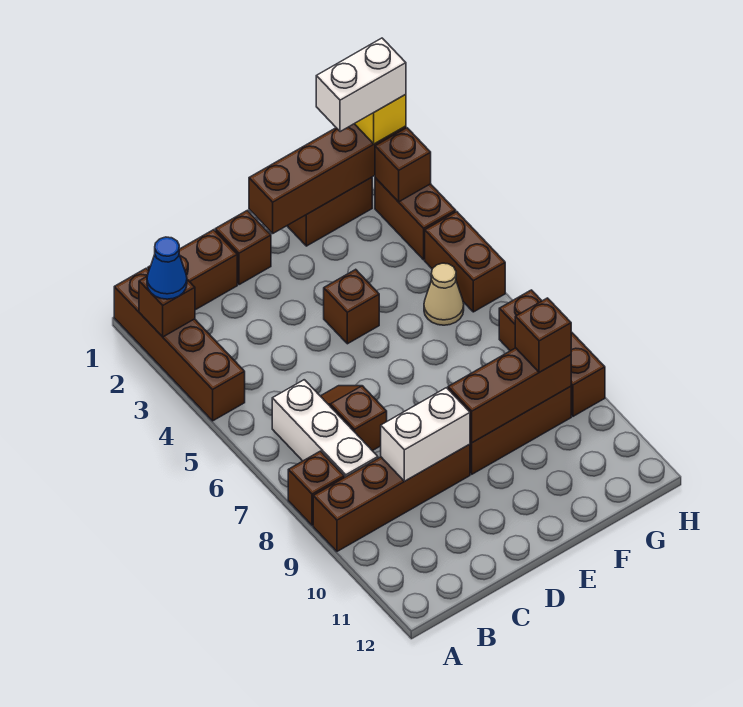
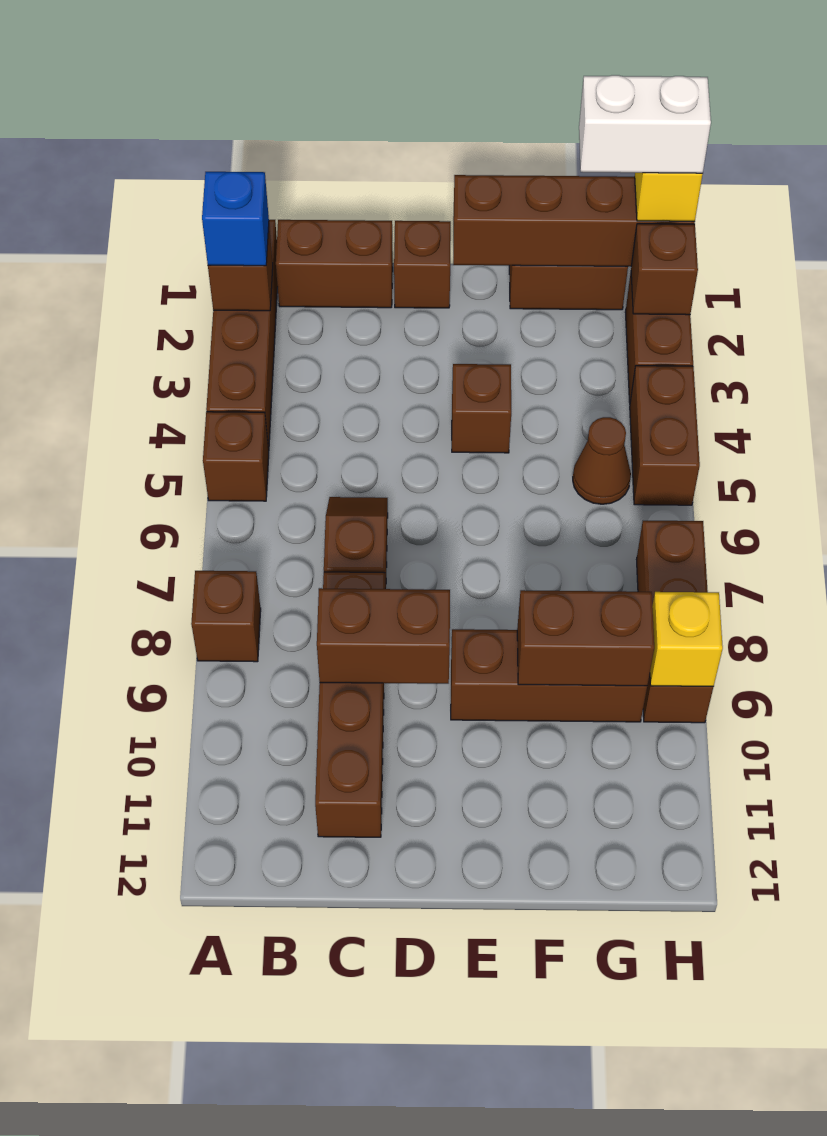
blue 1x1 cone [147,237,187,299] -> blue 1x1 brick [202,172,269,266]
brown 1x4 brick [313,444,470,551] -> brown 1x4 brick turned to [315,572,385,837]
white 1x3 brick [272,380,378,477] -> none
white 1x2 brick [381,388,470,481] -> brown 1x2 brick [317,588,450,684]
brown 1x3 brick [448,348,571,443] -> brown 1x2 brick [517,590,654,686]
tan 1x1 cone [424,263,464,325] -> brown 1x1 cone [573,417,631,504]
brown 1x1 brick [515,298,571,372] -> brown 1x1 brick moved to [203,412,269,501]
none -> yellow 1x1 brick [650,592,723,686]

